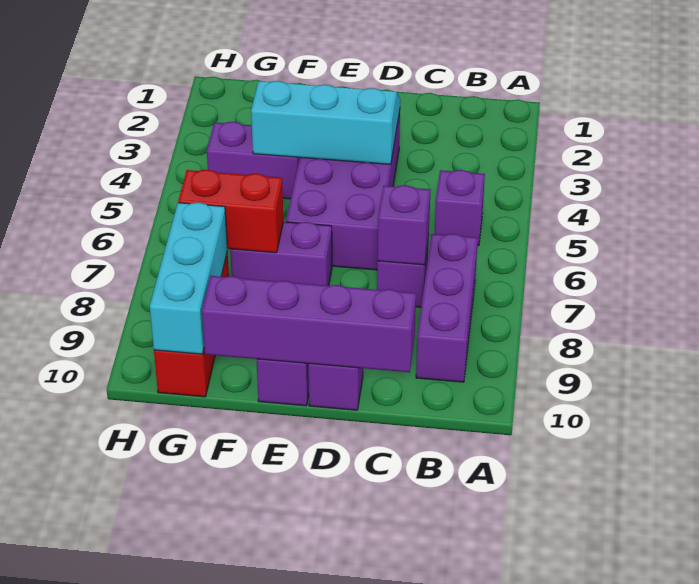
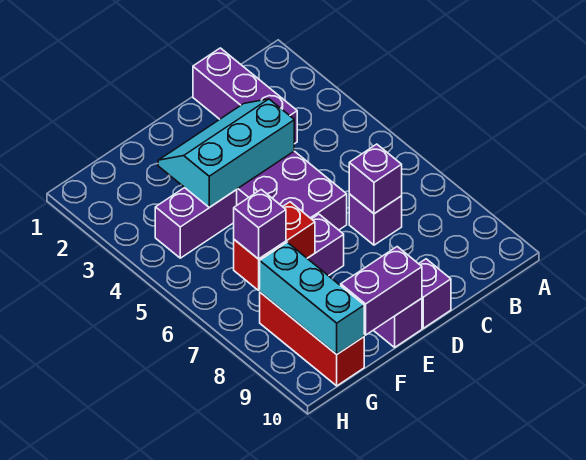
purple 1x1 brick [435,170,485,246] -> purple 1x1 brick moved to [234,190,286,259]
purple 1x3 brick [416,234,478,382] -> purple 1x3 brick moved to [193,48,297,144]
purple 1x4 brick [202,276,416,372] -> purple 1x2 brick [341,247,422,335]

